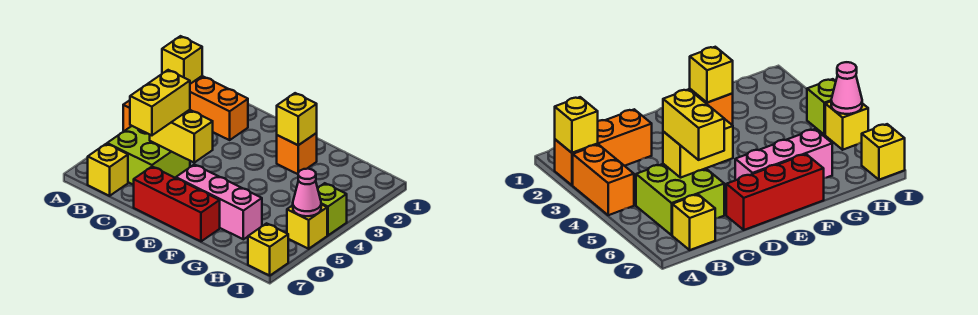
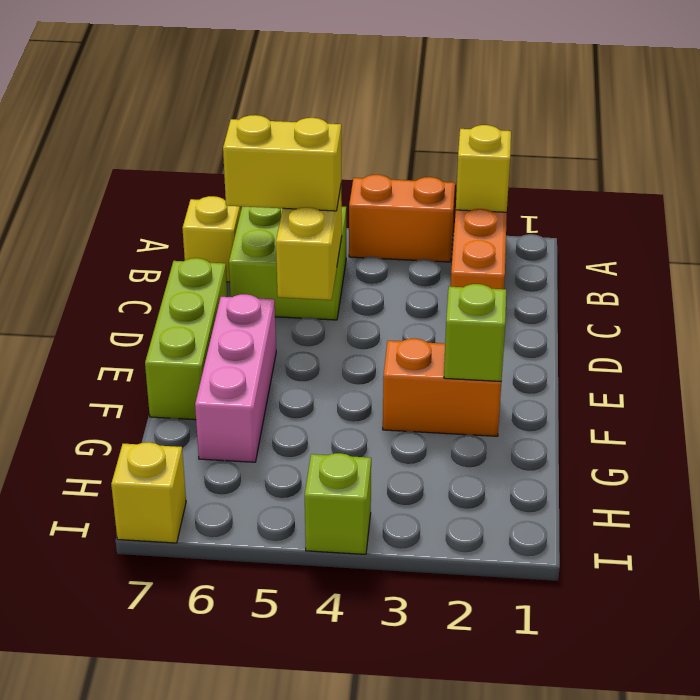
red 1x3 brick [134,167,220,241] -> lime 1x3 brick [145,258,228,420]
orange 1x1 brick [277,133,317,174] -> orange 1x2 brick [383,339,501,436]
yellow 1x1 brick [277,93,317,145] -> lime 1x1 brick [444,284,506,381]
yellow 1x1 brick [287,204,327,249] -> none
pink 1x1 cone [293,169,321,216] -> none

